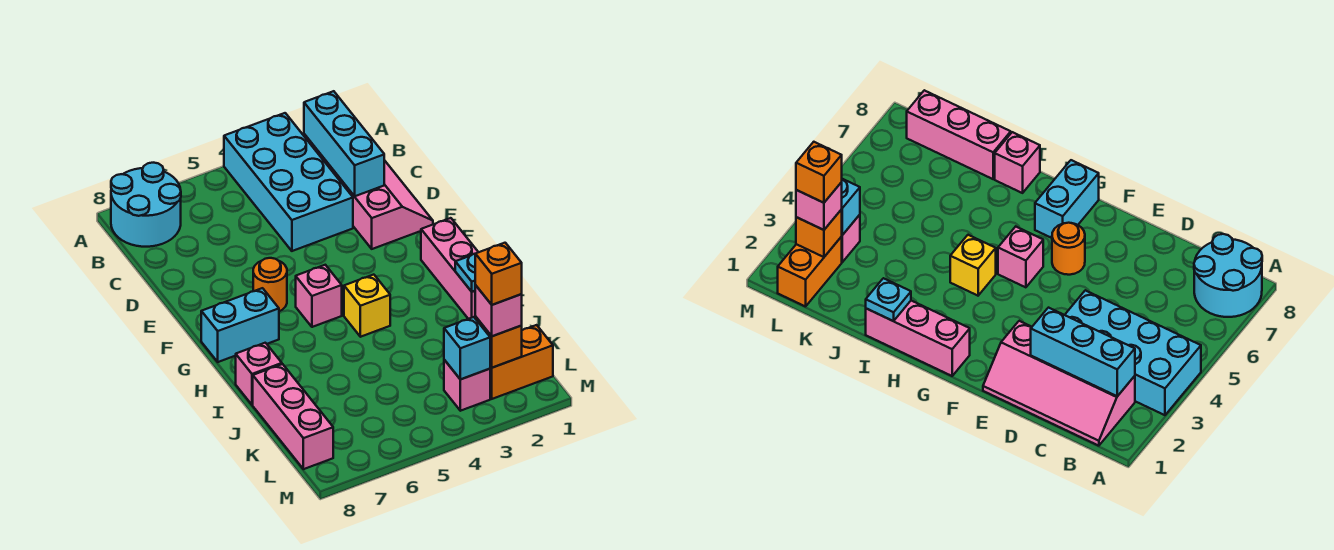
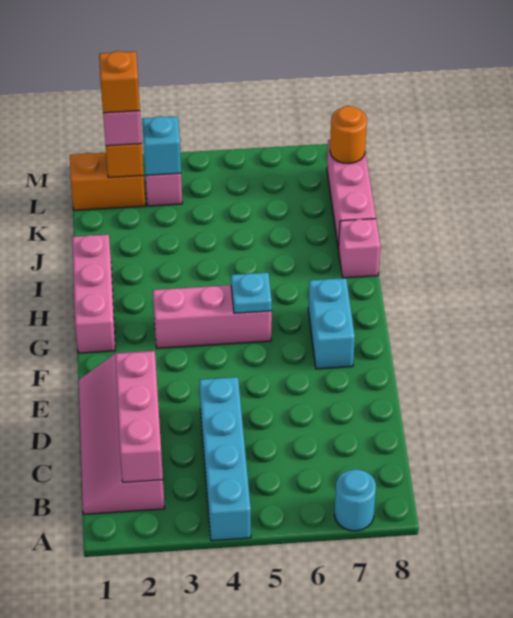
cyan 2x4 brick [224,113,353,251] -> cyan 1x4 brick [199,377,251,541]
cyan 2x2 round brick [111,163,181,247] -> cyan 1x1 round brick [334,469,376,531]
cyan 1x3 brick [304,91,384,196] -> pink 1x3 brick [115,351,163,482]
orange 1x1 round brick [253,258,287,311] -> orange 1x1 round brick moved to [330,106,367,164]
pink 1x1 brick [296,265,342,327] -> pink 1x3 brick [153,285,272,348]
cyan 1x2 brick [201,288,279,362] -> cyan 1x2 brick turned to [308,278,355,369]
yellow 1x1 brick [344,275,390,337] -> none
cyan 1x1 plate [455,254,475,292] -> cyan 1x1 plate moved to [231,273,272,313]

